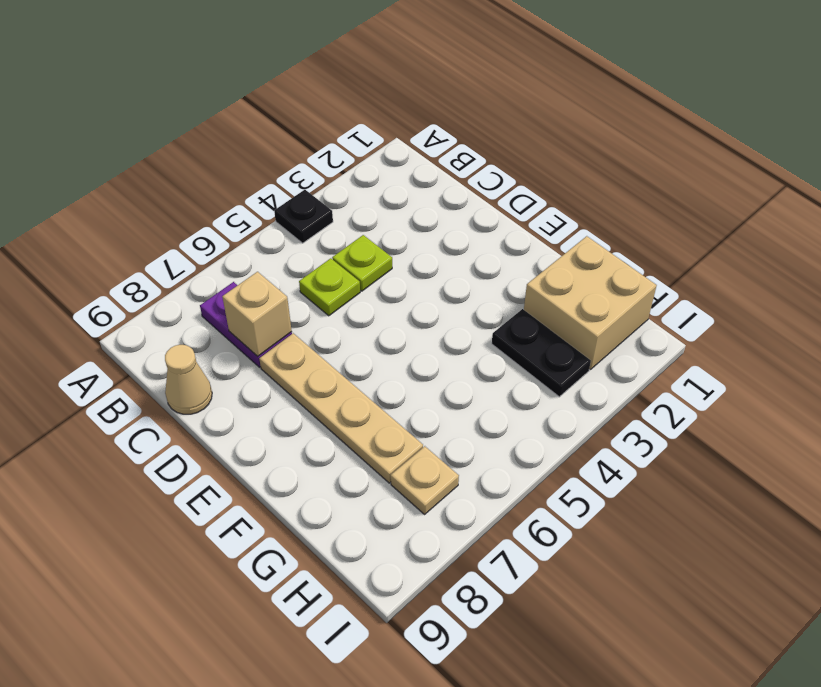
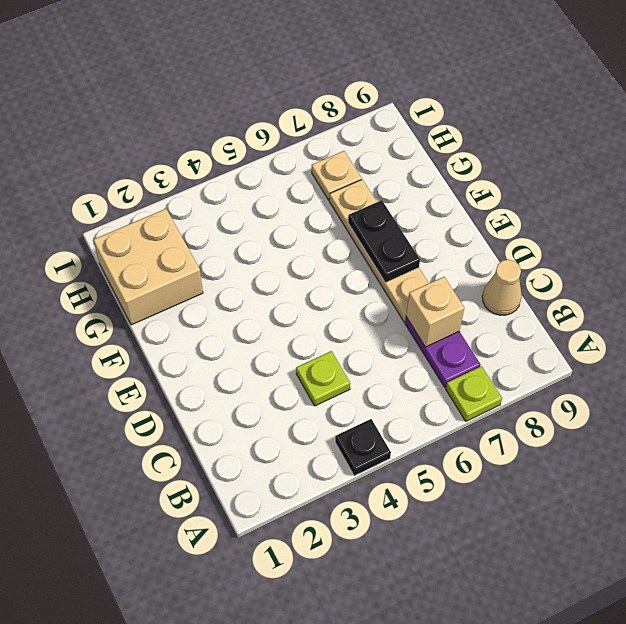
lime 1x1 plate [299,258,360,316] -> lime 1x1 plate moved to [446,366,502,421]
black 1x2 plate [492,309,591,397] -> black 1x2 plate moved to [348,200,420,283]

